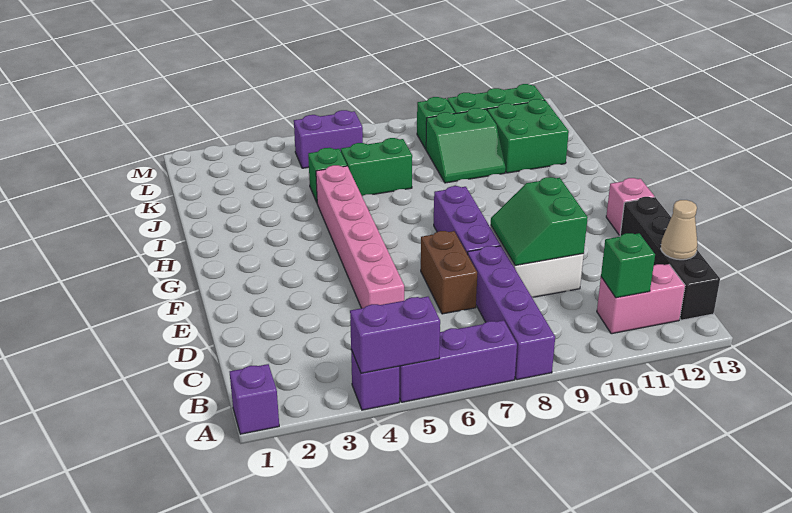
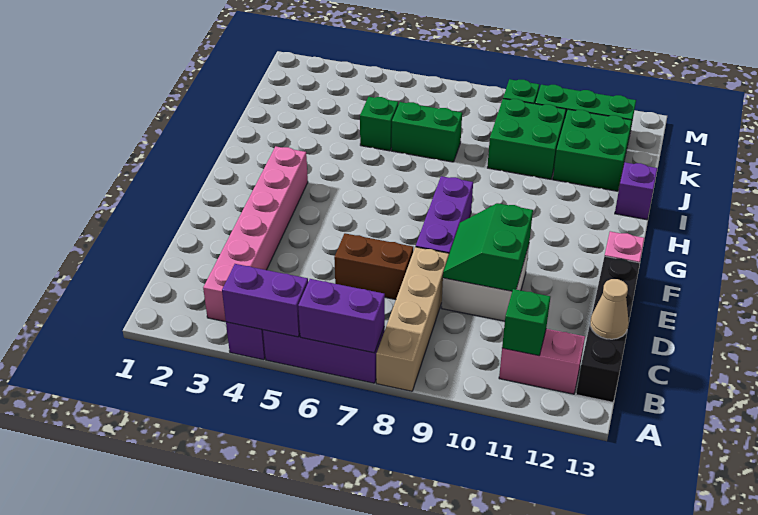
purple 1x1 brick [230,364,279,434] -> purple 1x1 brick moved to [615,162,657,220]
purple 1x4 brick [468,246,555,380] -> tan 1x4 brick [376,247,449,391]
pink 1x6 brick [316,165,404,308] -> pink 1x6 brick moved to [203,146,308,322]
brown 1x2 brick [421,231,477,314] -> brown 1x2 brick turned to [334,233,413,299]
green 2x2 slope [426,108,506,183] -> green 2x2 brick [487,99,566,179]
purple 1x2 brick [294,110,363,168] -> purple 1x2 brick moved to [298,279,385,353]

